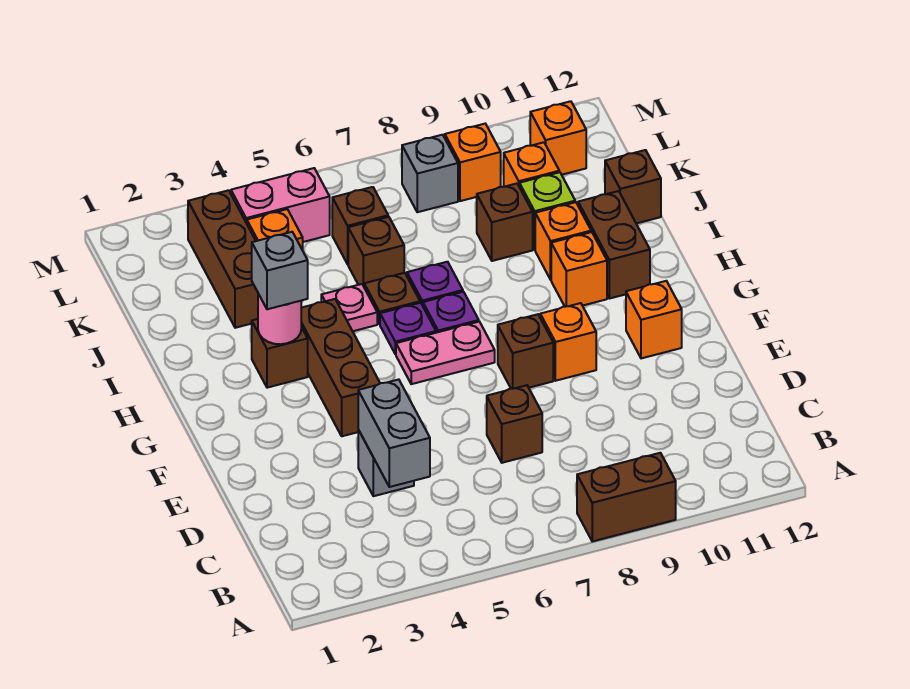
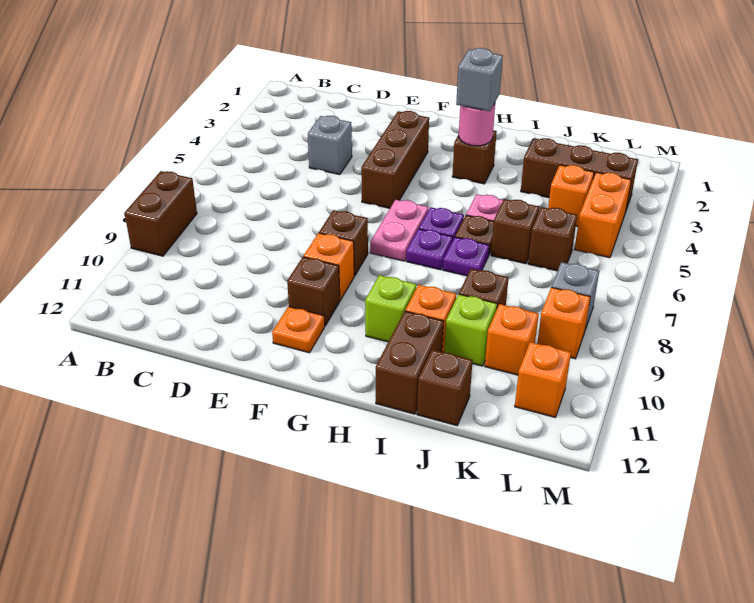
grey 1x2 brick [358,379,430,487] -> none
brown 1x1 brick [487,385,542,463] -> brown 1x1 brick moved to [287,257,340,326]
brown 1x3 brick [301,299,380,436] -> brown 1x3 brick turned to [361,111,429,208]
orange 1x1 brick [626,281,682,358] -> orange 1x1 plate [272,307,325,353]
orange 1x1 brick [551,232,607,307] -> lime 1x1 brick [365,275,417,342]
brown 1x2 brick [578,191,650,299] -> brown 1x2 brick turned to [376,311,444,414]
pink 1x2 brick [231,168,330,242] -> orange 1x2 brick [575,172,631,258]

